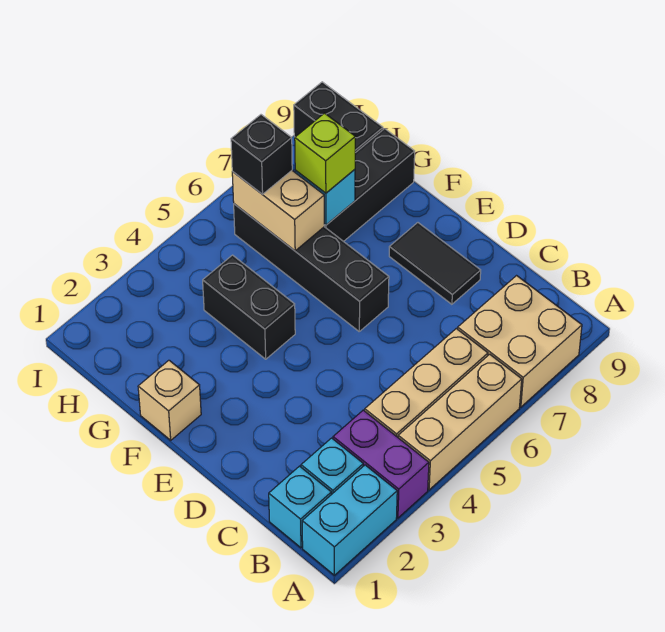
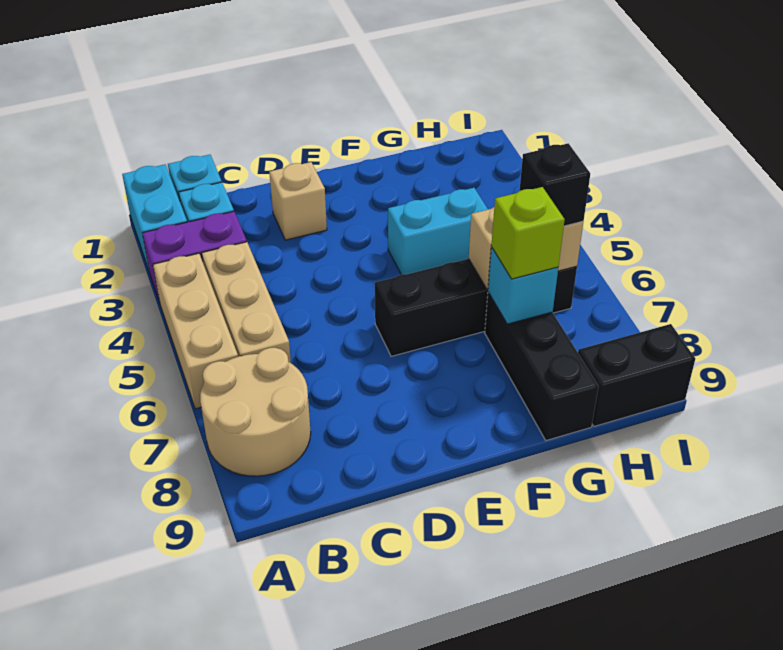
tan 2x2 brick [458,276,582,407] -> tan 2x2 round brick [200,348,311,476]
black 1x2 tile [389,223,481,304] -> none
tan 1x1 brick [138,360,201,440] -> tan 1x1 brick moved to [269,162,327,240]
black 1x2 brick [203,255,295,359] -> cyan 1x2 brick [388,188,488,275]

